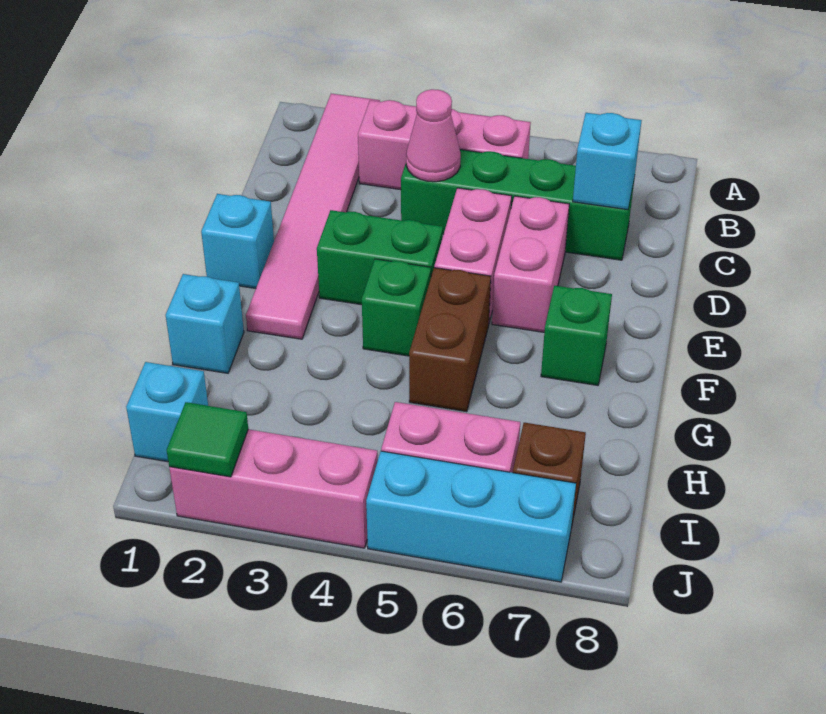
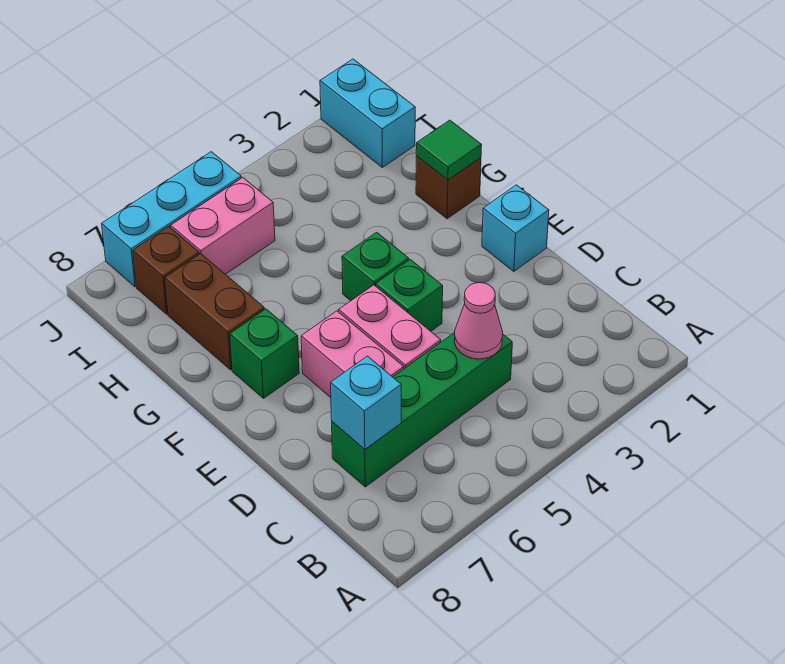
pink 1x6 tile [246,94,380,339] -> none
pink 1x3 brick [358,100,531,190] -> none
green 1x2 brick [317,210,443,305] -> green 1x1 brick [376,259,443,331]
brown 1x2 brick [409,268,491,412] -> brown 1x2 brick moved to [165,254,264,370]
cyan 1x1 brick [166,274,244,373] -> brown 1x1 brick [416,156,481,219]
cyan 1x1 brick [126,362,208,462] -> cyan 1x2 brick [320,59,415,167]
pink 1x3 brick [169,429,378,548] -> none
green 1x1 tile [167,402,248,477] -> green 1x1 tile moved to [416,120,482,180]

